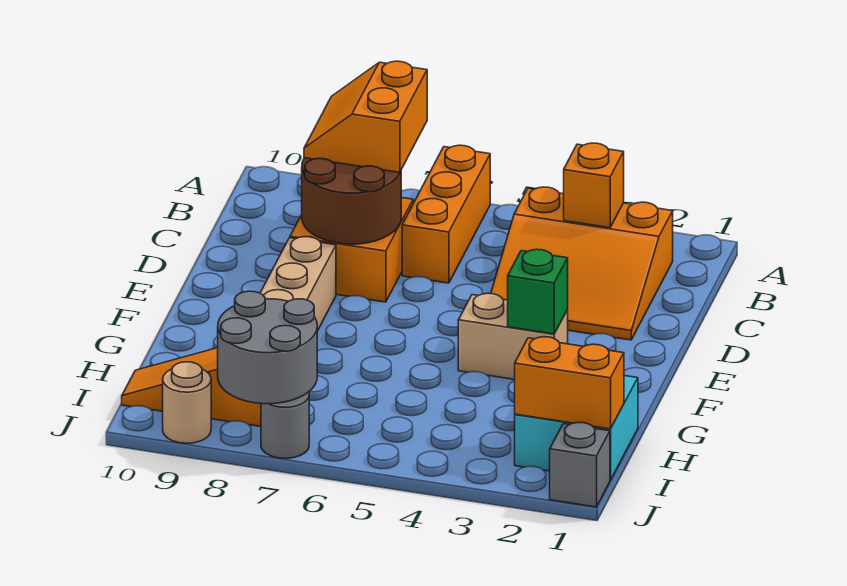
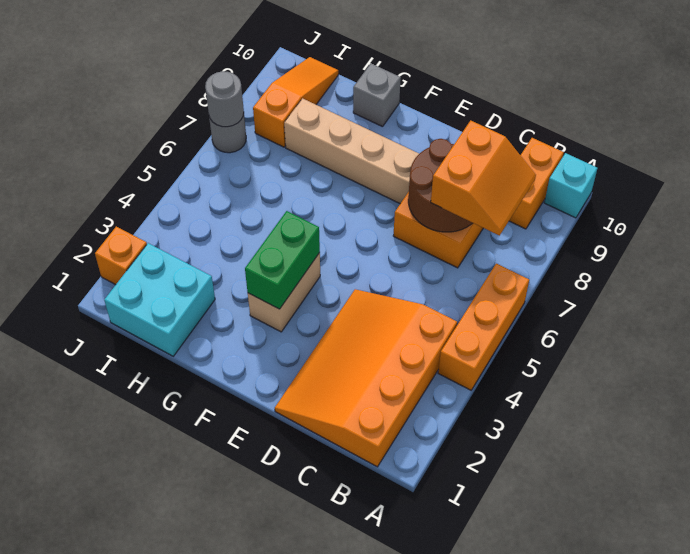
orange 1x3 brick [402,145,490,283] -> orange 1x3 brick turned to [438,264,529,390]
none -> cyan 1x1 brick [544,153,597,218]
orange 3x3 slope [491,187,673,340] -> orange 3x4 slope [275,289,457,467]
orange 1x1 brick [564,143,624,228] -> orange 1x1 brick moved to [95,227,147,285]
orange 2x2 slope [304,61,427,172] -> orange 2x2 slope turned to [431,121,536,236]
green 1x1 brick [508,249,568,334] -> green 1x2 brick [245,211,320,309]
orange 1x2 brick [515,337,624,429] -> orange 1x2 brick moved to [509,138,564,229]
grey 2x2 round brick [218,291,317,404] -> grey 1x1 round brick [205,71,244,127]
grey 1x1 brick [550,422,610,507] -> grey 1x1 brick moved to [353,64,401,127]
tan 1x1 round brick [163,362,211,443] -> none

